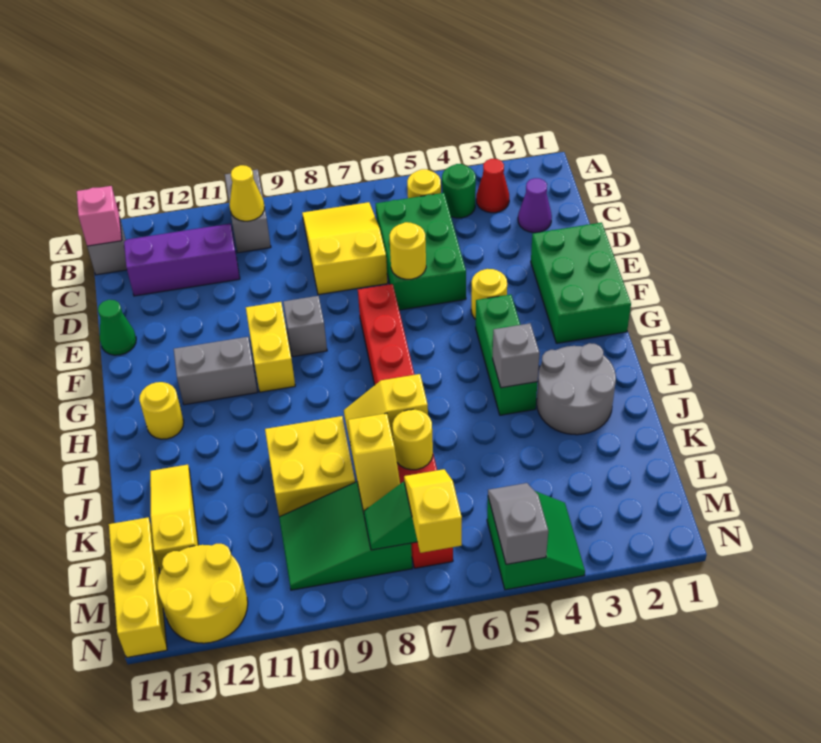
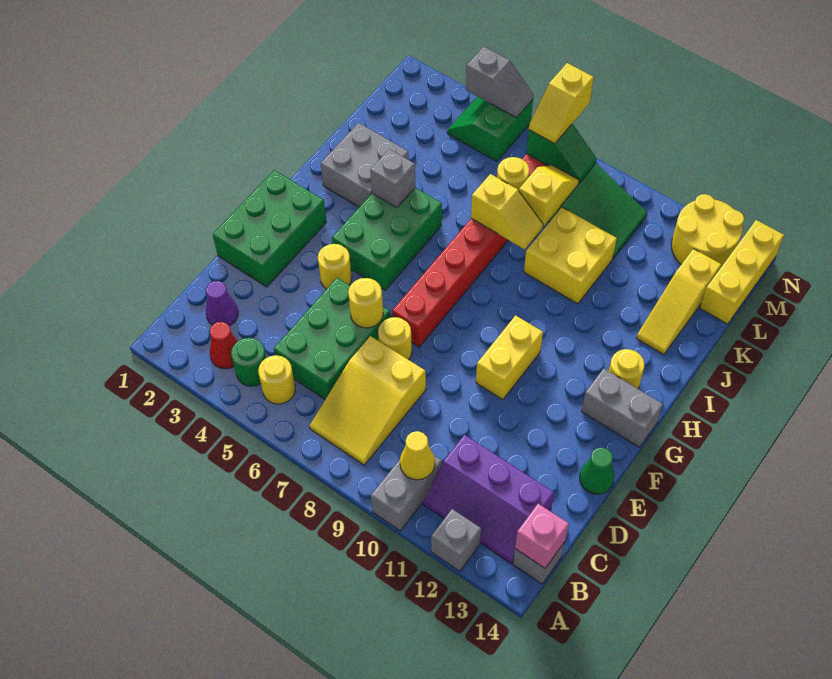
none -> yellow 1x1 round brick [378,317,412,360]
grey 1x1 brick [283,296,327,357] -> grey 1x1 brick moved to [431,509,481,571]
green 1x3 brick [476,294,537,415] -> green 2x3 brick [332,188,442,290]
grey 1x2 brick [174,337,258,405] -> grey 1x2 brick moved to [582,368,663,447]
grey 2x2 round brick [537,343,616,435] -> grey 2x2 brick [321,123,409,207]
grey 1x2 slope [488,483,548,564] -> grey 1x2 slope turned to [466,47,533,118]

